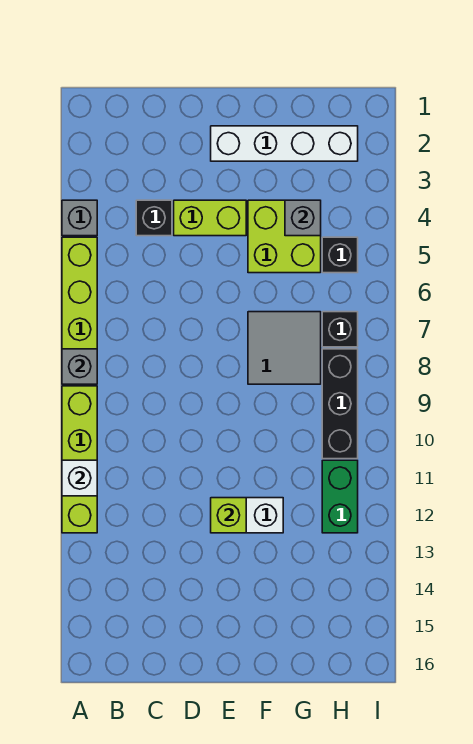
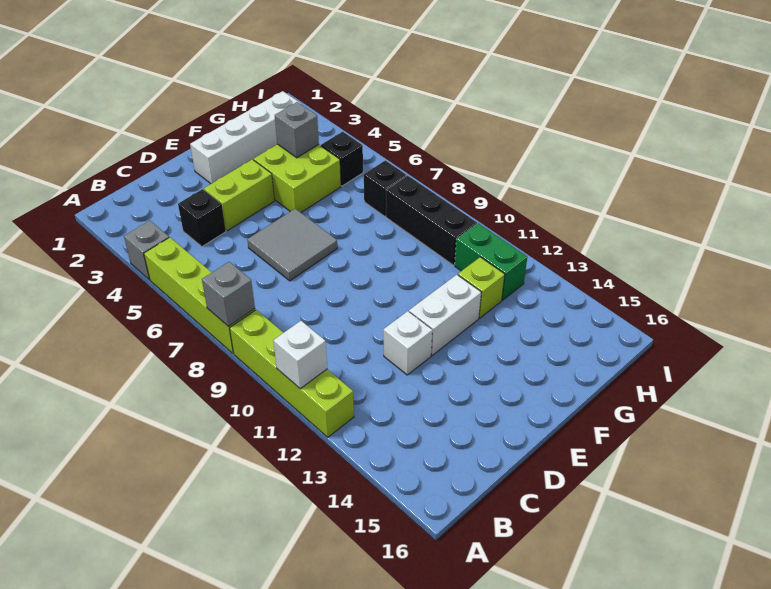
none -> white 1x1 brick [383,311,432,375]
lime 1x1 brick [211,498,246,533] -> lime 1x1 brick moved to [458,257,505,318]
grey 2x2 tile [248,312,321,384] -> grey 2x2 tile moved to [247,209,337,281]

